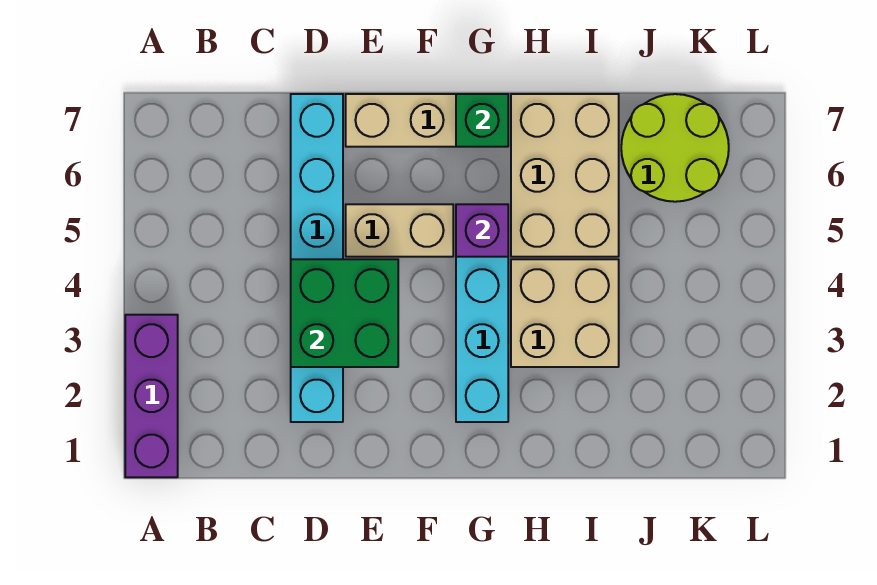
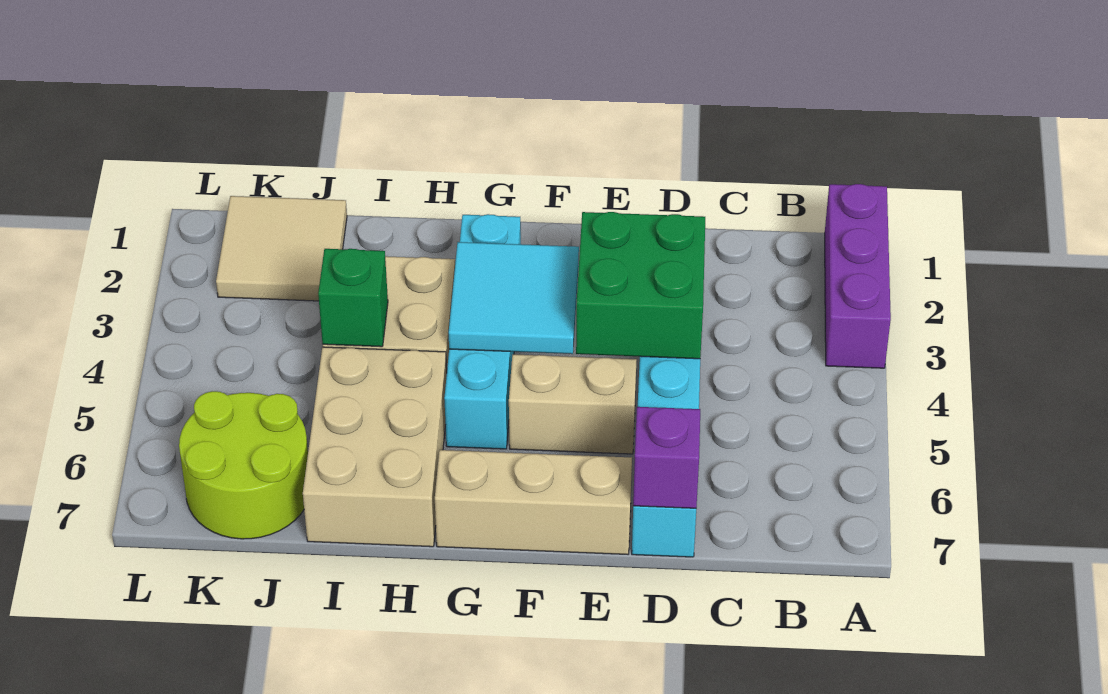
none -> cyan 2x2 tile [449,242,579,354]
purple 1x1 brick [456,204,508,257] -> purple 1x1 brick moved to [633,407,700,508]
green 1x1 brick [456,94,508,147] -> green 1x1 brick moved to [318,249,388,347]
none -> tan 2x2 tile [216,196,347,301]

